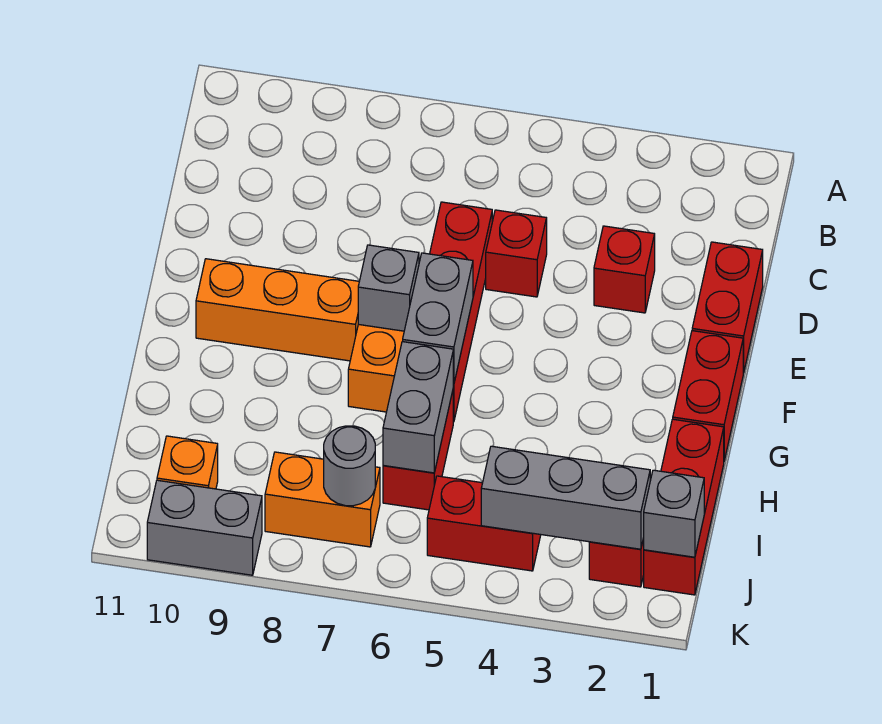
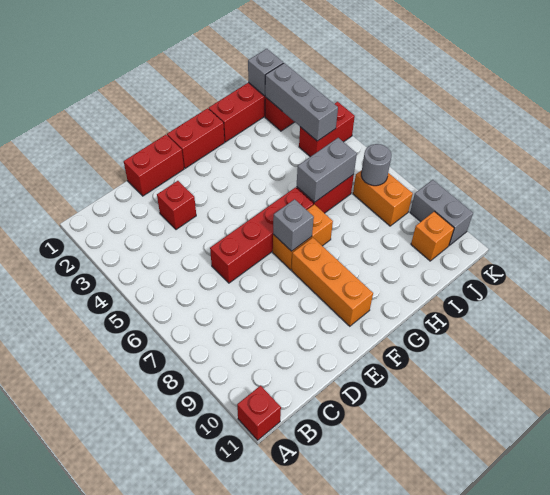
red 1x1 brick [486,210,547,297] -> red 1x1 brick moved to [237,385,281,440]
grey 1x2 brick [403,253,473,384] -> none
red 1x2 brick [427,476,541,571] -> red 1x2 brick turned to [299,102,355,157]

